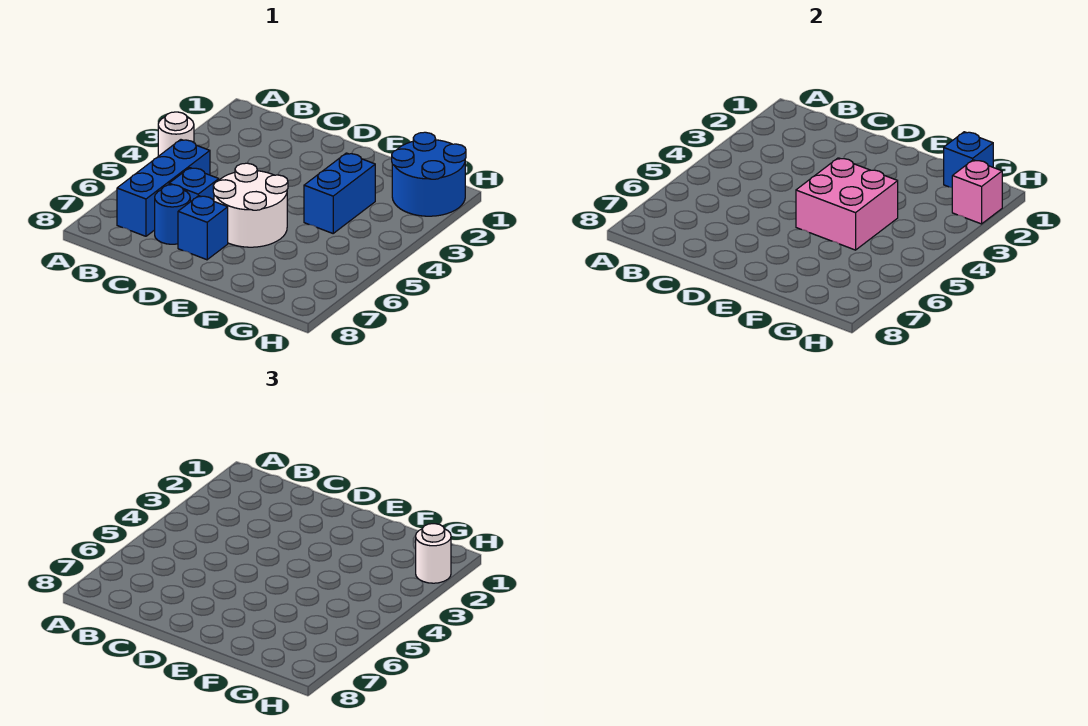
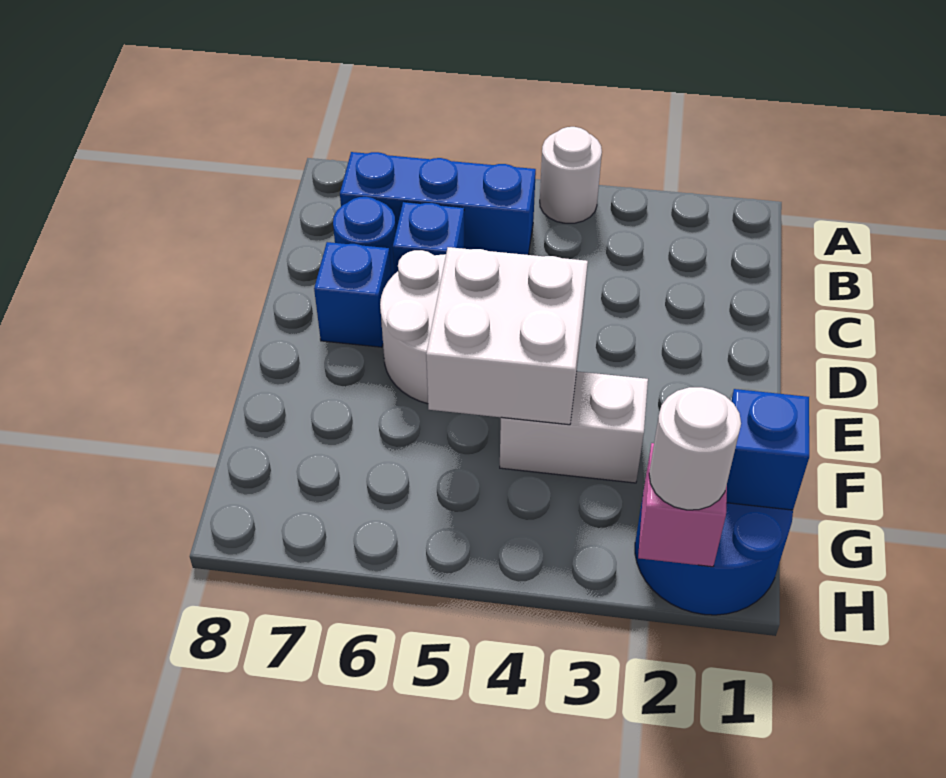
pink 2x2 brick [796,158,898,250] -> white 2x2 brick [426,247,588,425]
blue 1x2 brick [304,153,375,233] -> white 1x2 brick [500,371,648,483]

